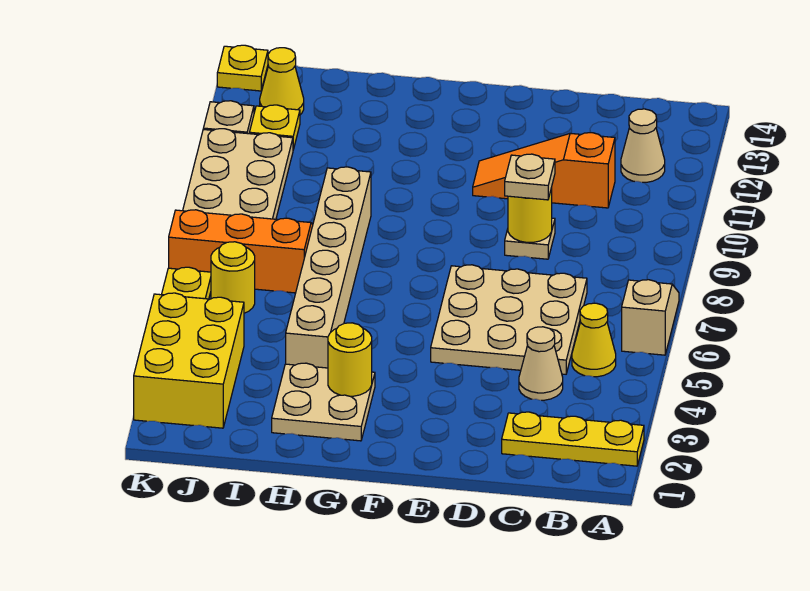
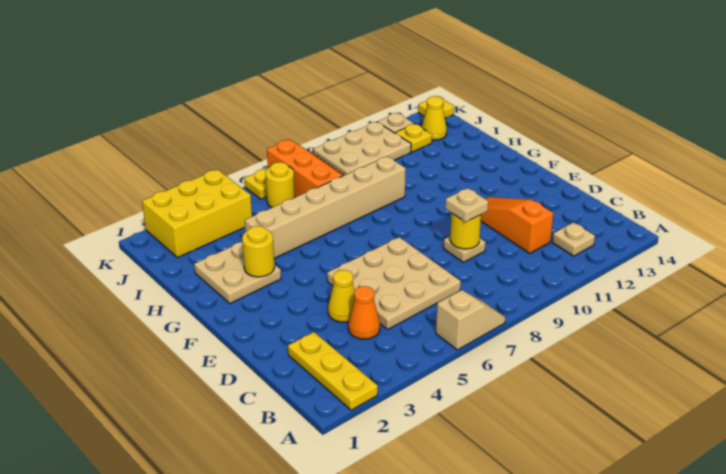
yellow 1x1 cone [572,303,616,377] -> yellow 1x1 cone moved to [328,270,355,322]
tan 1x1 cone [621,109,665,182] -> tan 1x1 plate [552,222,595,256]
tan 1x1 cone [519,327,563,400] -> orange 1x1 cone [348,286,380,339]

